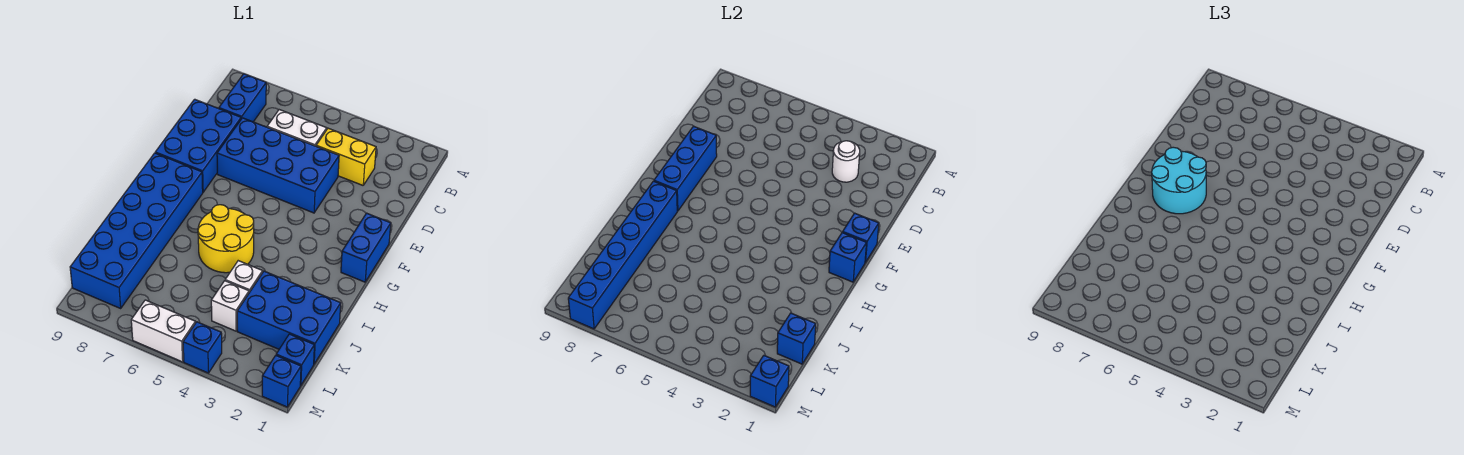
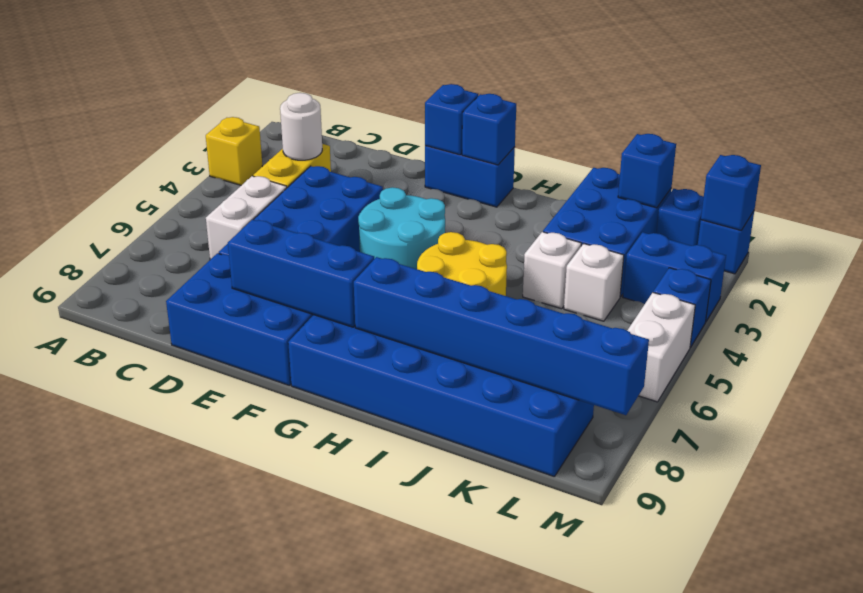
none -> yellow 1x1 brick [206,117,262,185]
blue 1x2 brick [219,74,266,122] -> blue 1x2 brick moved to [623,232,726,321]
cyan 2x2 round brick [1152,147,1206,214] -> cyan 2x2 round brick moved to [358,187,445,269]

